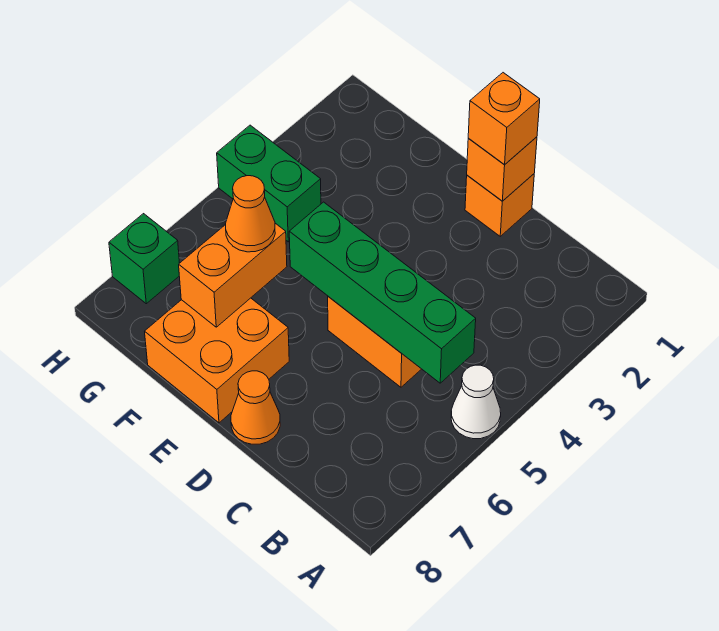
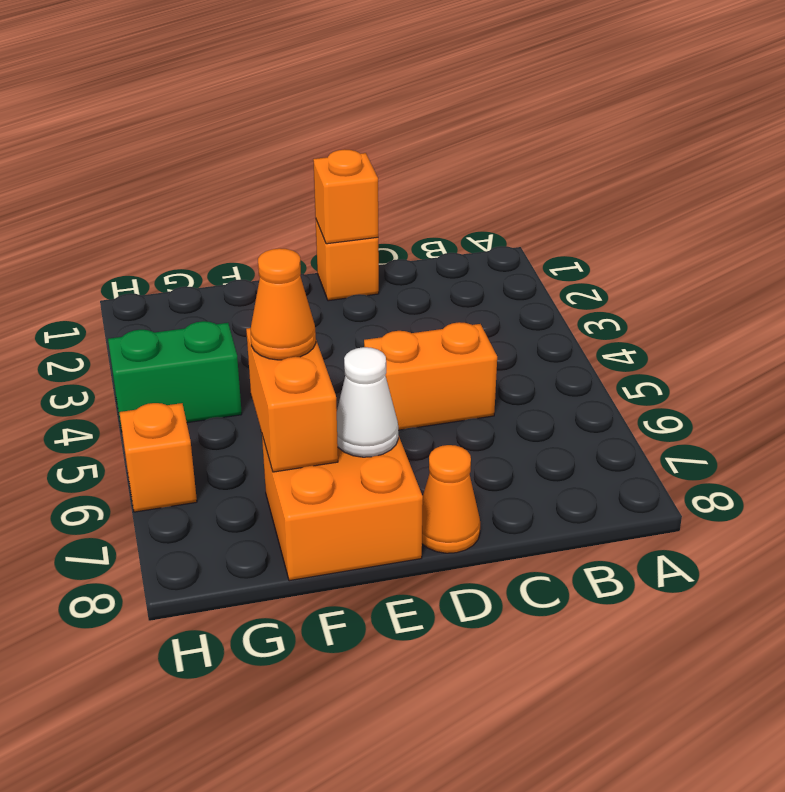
white 1x1 cone [451,365,501,439] -> white 1x1 cone moved to [337,347,398,457]
green 1x4 brick [289,202,476,383] -> none
orange 1x1 brick [468,73,540,164] -> orange 1x1 brick moved to [119,403,197,512]
green 1x1 brick [109,214,179,304] -> none

